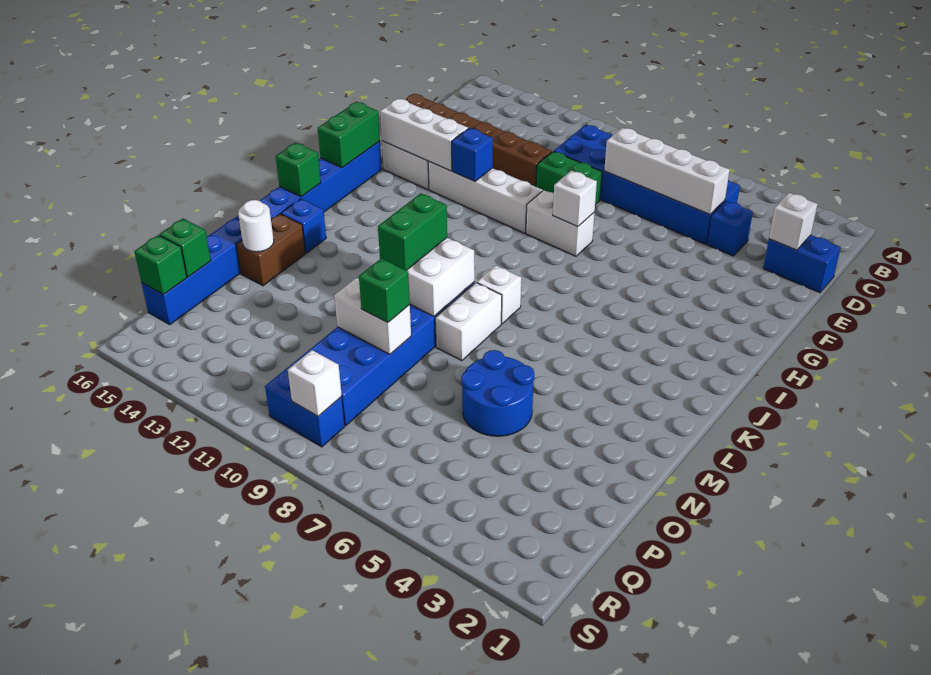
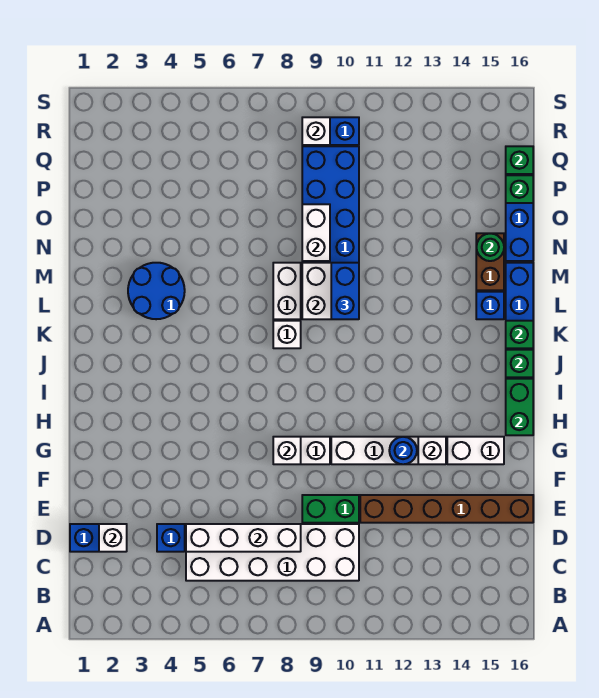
blue 2x6 brick [554,125,740,244] -> white 2x6 brick [186,524,359,581]
blue 1x1 brick [452,128,493,181] -> blue 1x1 round brick [389,437,417,464]
white 1x3 brick [380,98,468,171] -> white 1x1 brick [418,437,446,464]
green 1x2 brick [378,193,447,270] -> blue 1x2 brick [331,263,359,319]
blue 2x2 round brick [461,350,534,436] -> blue 2x2 round brick moved to [128,263,185,319]
white 1x1 round brick [238,200,274,252] -> green 1x1 round brick [476,233,504,261]
white 1x2 brick [334,278,411,354] -> white 1x2 brick turned to [302,204,330,261]
green 1x1 brick [359,258,410,323] -> green 1x1 brick moved to [506,350,533,377]

